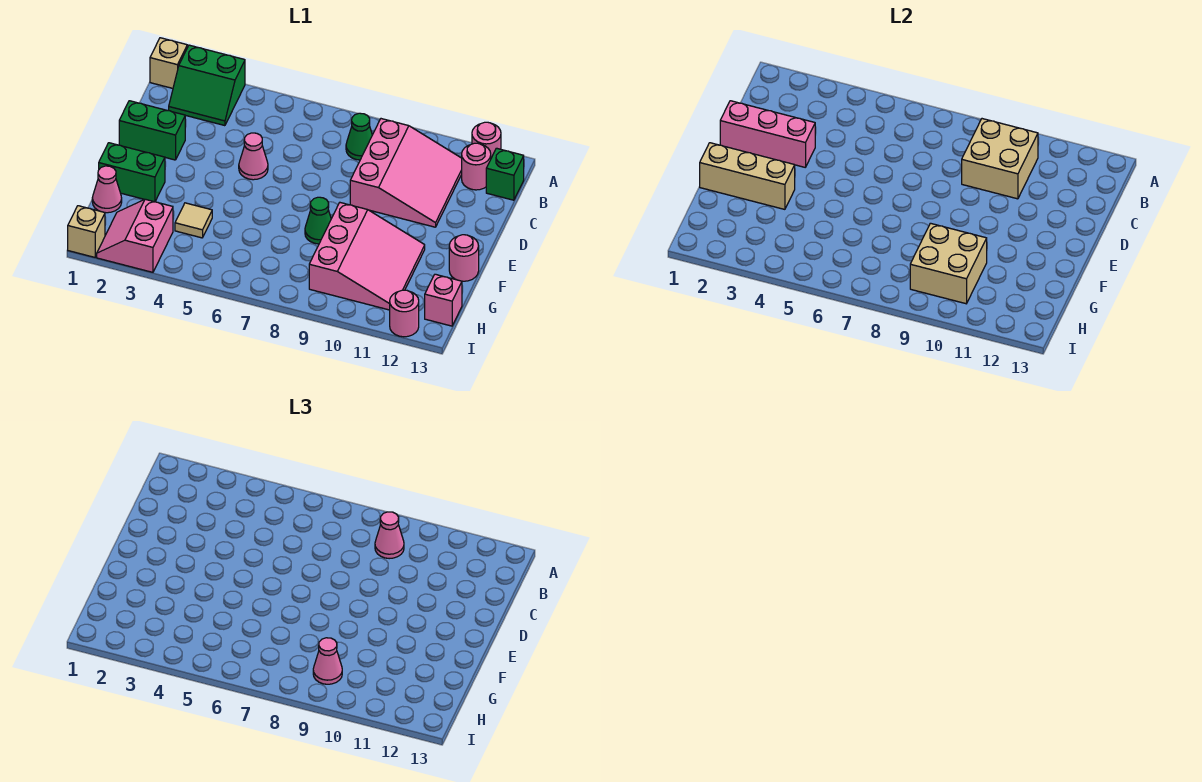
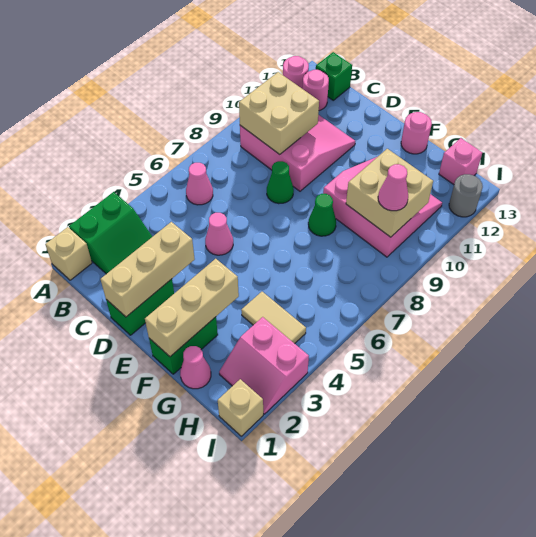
green 1x1 cone [346,113,372,160] -> green 1x1 cone moved to [267,161,294,204]
pink 1x1 cone [375,512,404,559] -> pink 1x1 cone moved to [186,163,213,205]
pink 1x3 brick [720,101,815,167] -> tan 1x3 brick [100,222,195,317]
tan 1x1 tile [175,203,212,238] -> tan 1x2 tile [241,292,306,344]
pink 1x1 round brick [390,290,419,337] -> grey 1x1 round brick [449,174,483,217]

